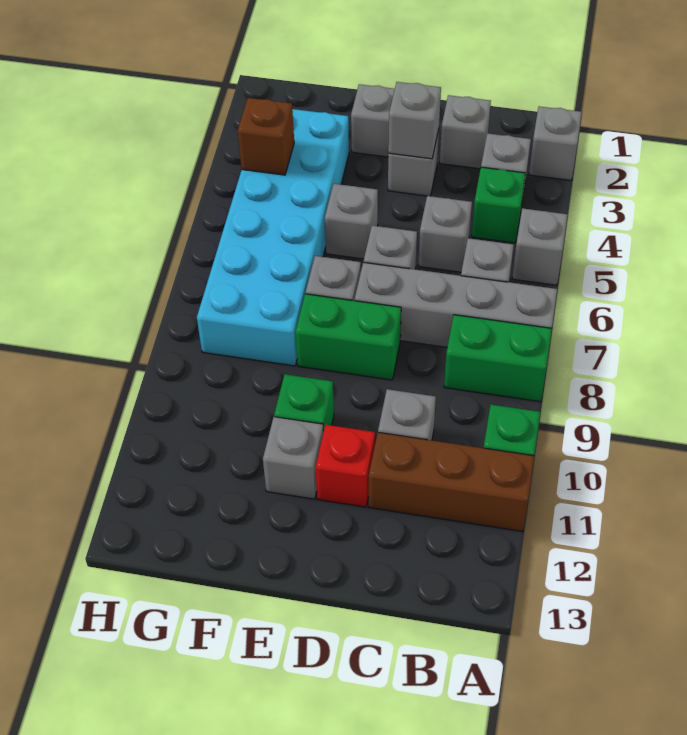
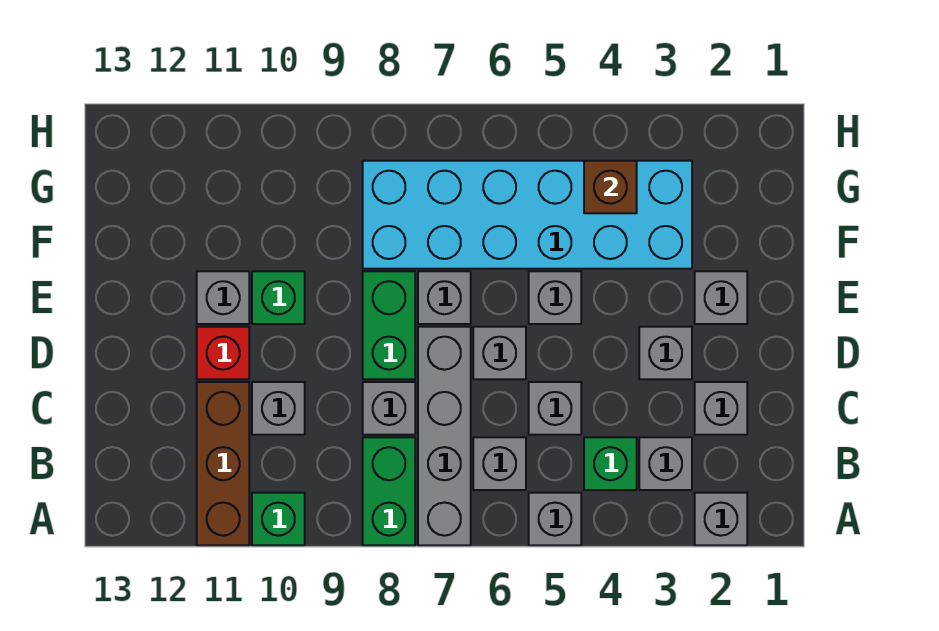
grey 1x1 brick [388,82,441,159] -> grey 1x1 brick moved to [363,382,415,435]

